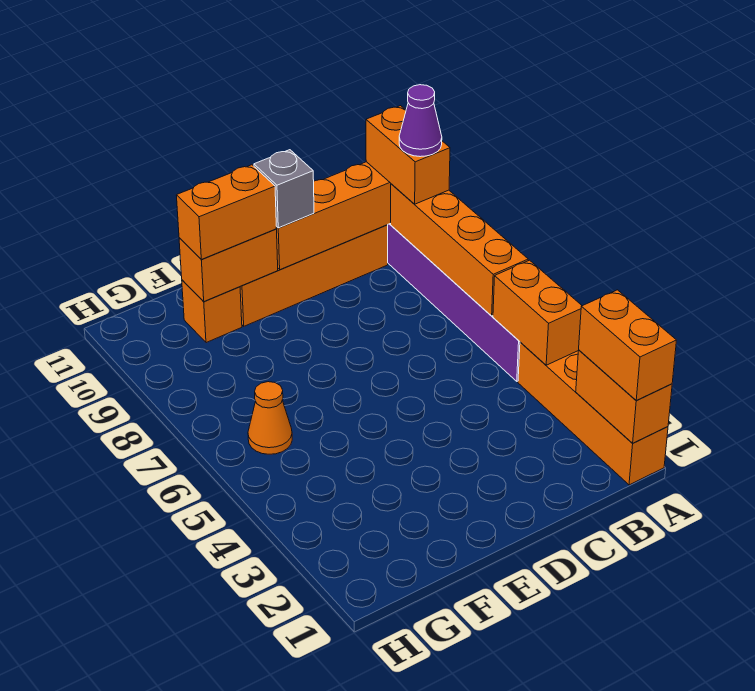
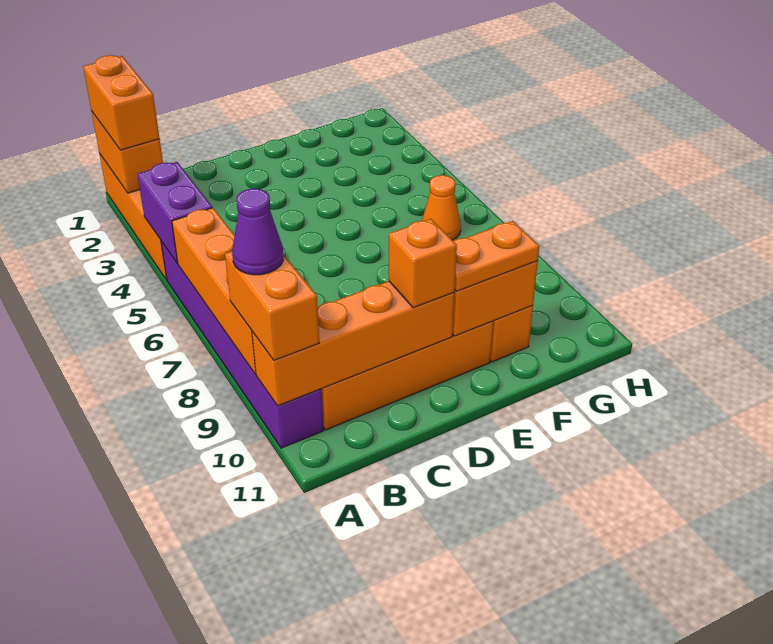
orange 1x2 brick [493,260,582,365] -> purple 1x2 brick [137,162,212,263]
grey 1x1 brick [254,150,314,228] -> orange 1x1 brick [389,219,457,308]
orange 1x2 brick [176,165,276,259] -> orange 1x2 plate [454,221,539,291]

